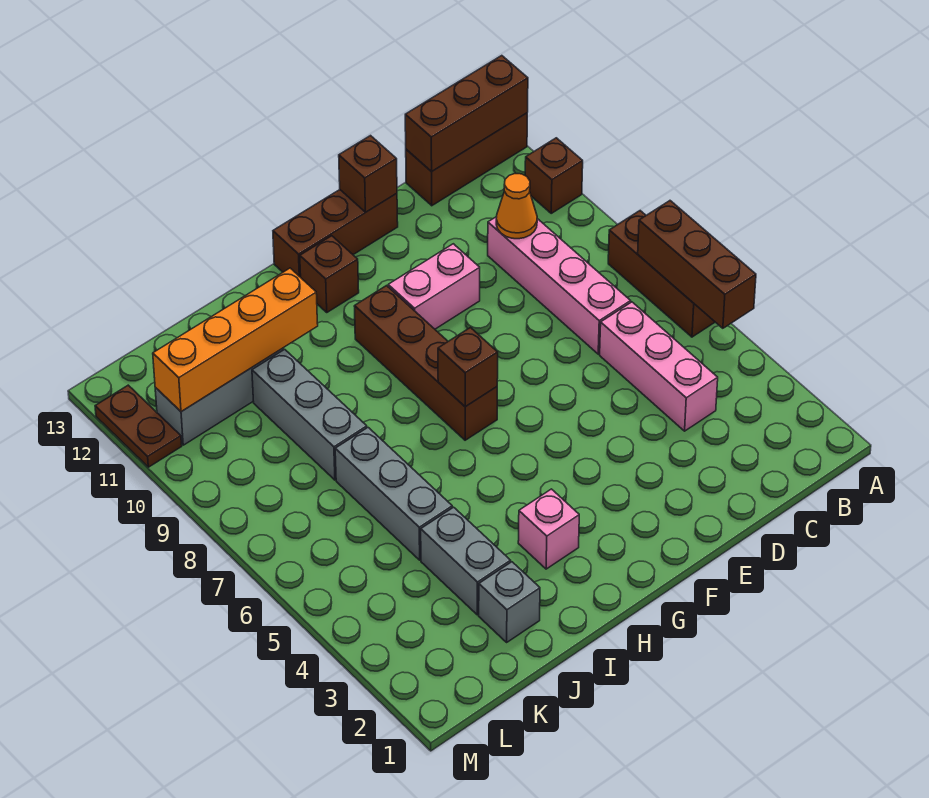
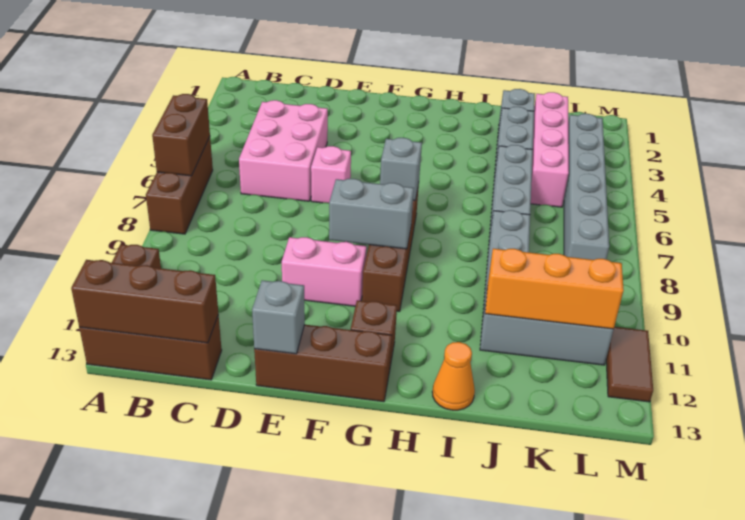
brown 1x3 brick [638,201,756,328] -> brown 1x2 brick [152,94,210,176]
pink 1x3 brick [600,302,718,431] -> pink 2x3 brick [239,100,328,201]
pink 1x4 brick [488,217,631,354] -> pink 1x4 brick moved to [531,92,569,207]
orange 1x1 cone [496,174,537,239] -> orange 1x1 cone moved to [432,342,475,410]
brown 1x1 brick [339,136,397,212] -> grey 1x1 brick [252,280,305,354]
none -> grey 1x2 brick [329,179,414,249]
brown 1x1 brick [438,328,498,407] -> grey 1x1 brick [380,138,422,200]
pink 1x1 brick [518,489,579,569] -> pink 1x1 brick moved to [311,146,351,203]
orange 1x4 brick [153,268,318,411] -> orange 1x3 brick [485,249,624,329]
none -> grey 1x6 brick [564,114,609,260]
brown 1x2 plate [95,385,182,467] -> brown 1x2 tile [606,327,653,402]

